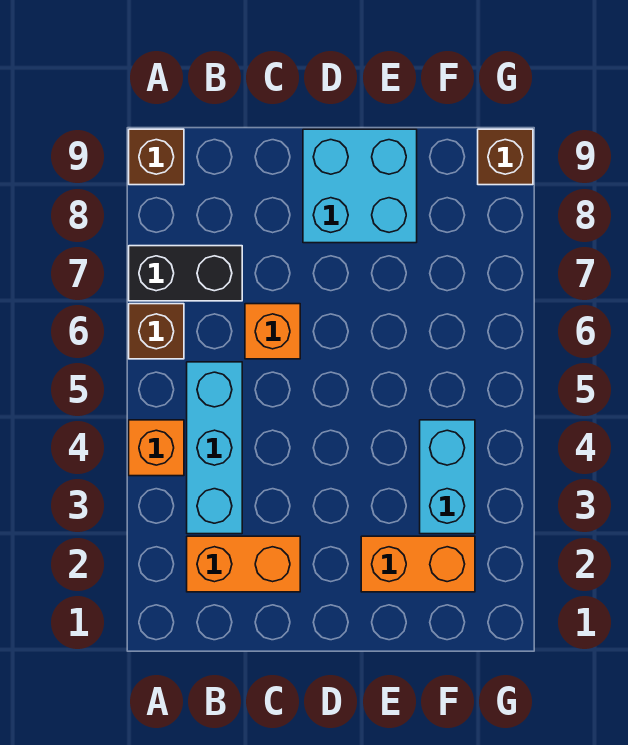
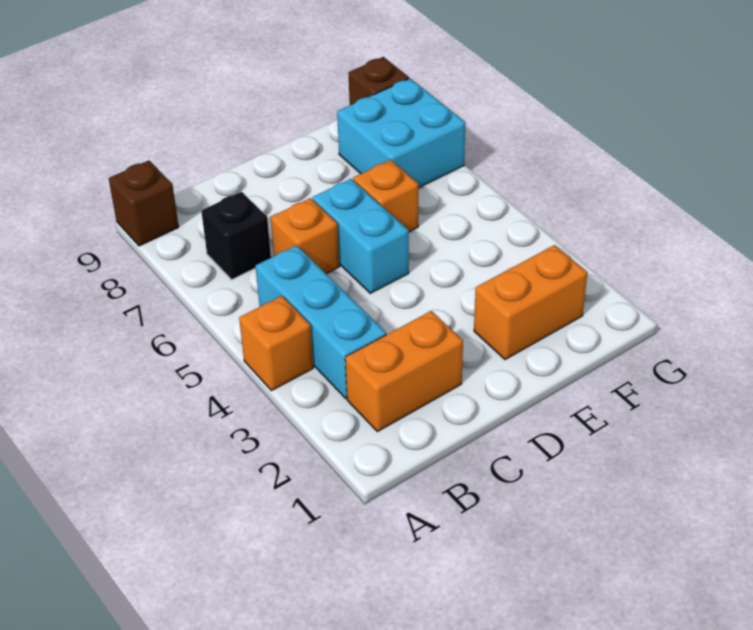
brown 1x1 brick [129,304,184,359] -> none
black 1x2 brick [129,246,242,301] -> black 1x1 brick [201,192,271,279]
cyan 2x2 brick [303,129,417,243] -> cyan 2x2 brick moved to [337,78,466,188]
none -> orange 1x1 brick [353,160,419,232]
cyan 1x2 brick [420,420,475,534] -> cyan 1x2 brick moved to [312,179,409,293]

